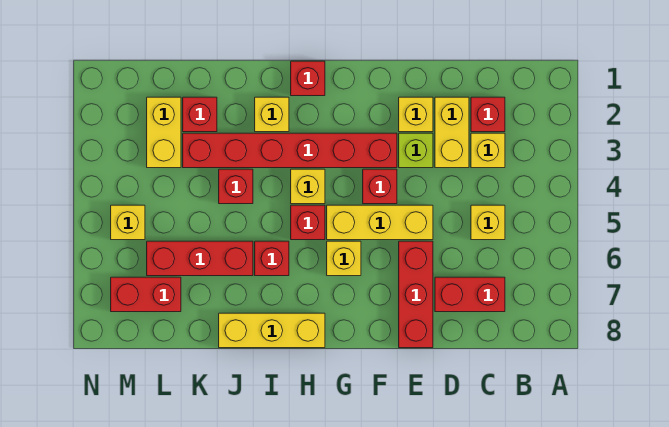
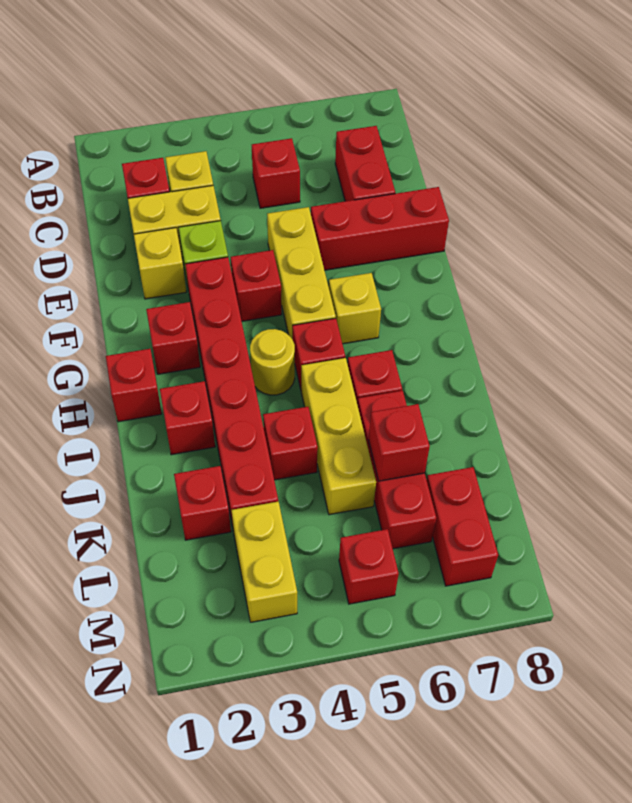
yellow 1x1 brick [471,205,505,240] -> red 1x1 brick [252,138,300,208]
none -> red 1x1 brick [146,302,200,374]
yellow 1x1 brick [291,169,325,204] -> yellow 1x1 round brick [250,329,295,395]
yellow 1x3 brick [219,313,325,348] -> yellow 1x3 brick moved to [301,358,376,515]
yellow 1x1 brick [255,97,289,132] -> red 1x1 brick [160,381,215,455]
none -> red 1x1 brick [368,404,430,481]
yellow 1x2 brick [147,97,181,168] -> yellow 1x2 brick turned to [231,502,297,622]
yellow 1x1 brick [111,205,145,240] -> red 1x1 brick [339,529,399,604]

